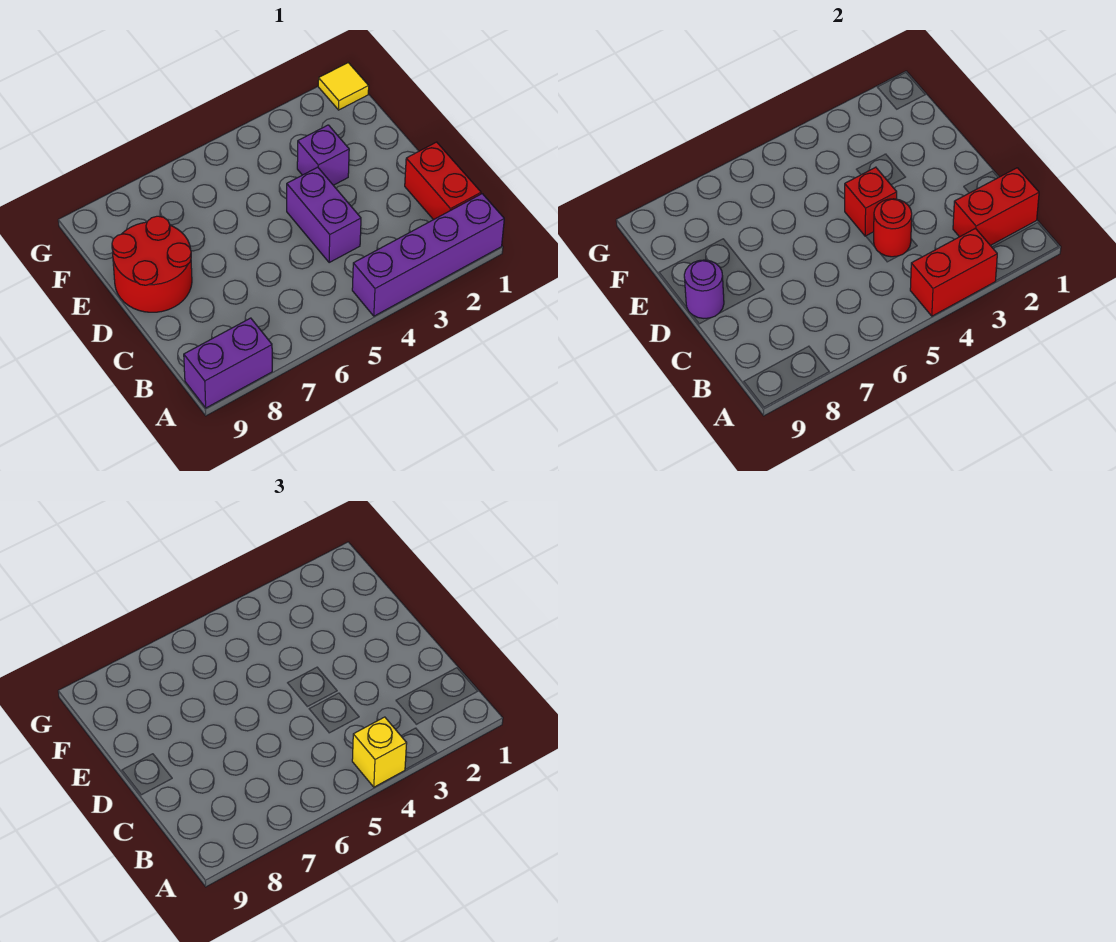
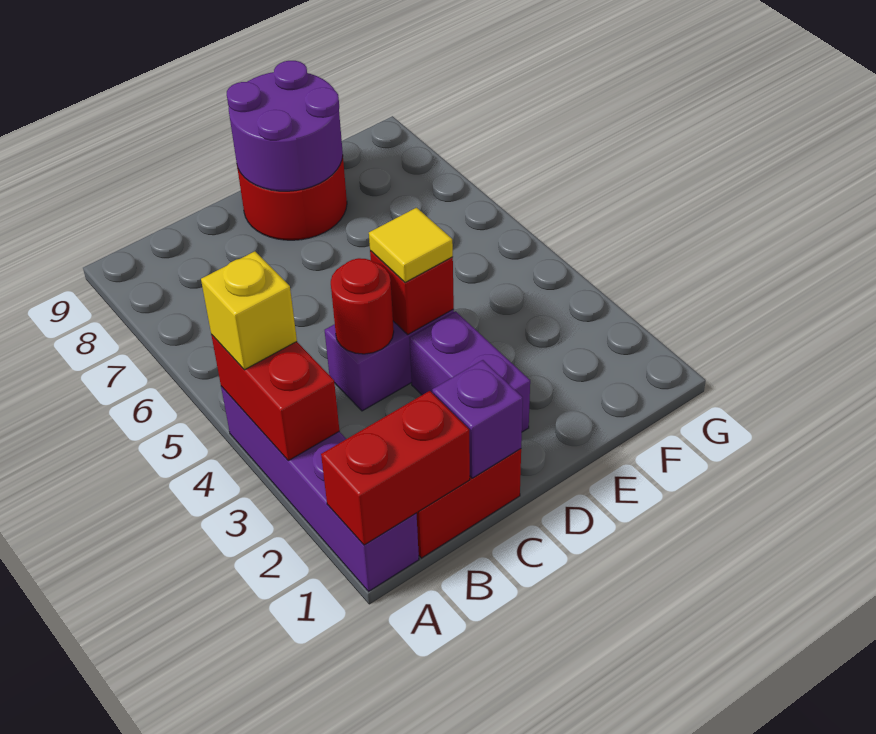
purple 1x2 brick [184,318,272,408] -> purple 1x2 brick moved to [409,311,530,432]
red 1x2 brick [953,168,1039,246] -> red 1x2 brick turned to [321,391,470,545]
purple 1x1 round brick [684,260,724,318] -> purple 2x2 round brick [227,61,343,191]
purple 1x1 brick [297,125,349,185] -> purple 1x1 brick moved to [432,360,523,478]
yellow 1x1 tile [318,63,369,110] -> yellow 1x1 tile moved to [369,208,453,282]

